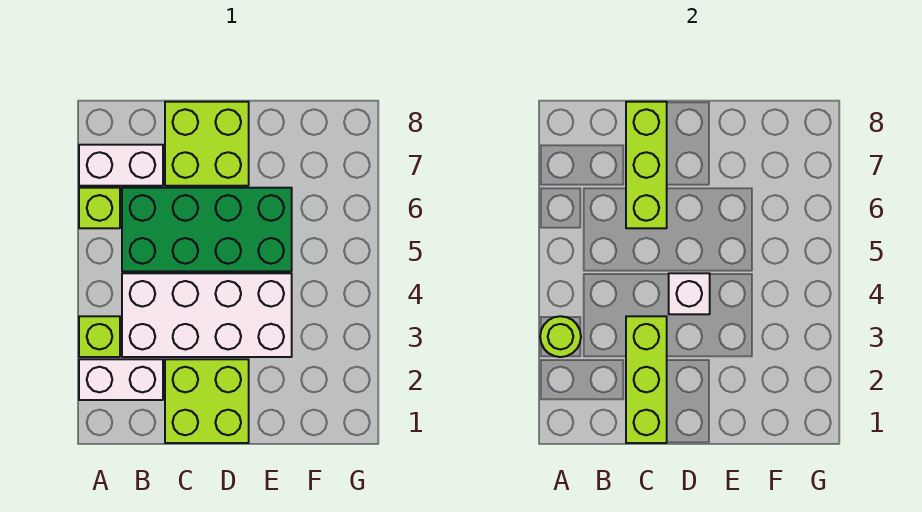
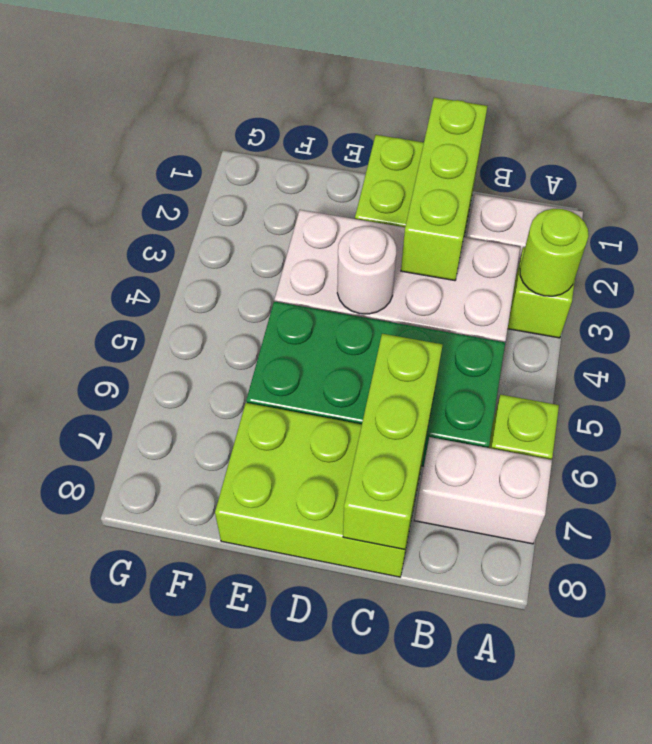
lime 2x2 brick [165,102,249,186] -> lime 2x3 brick [215,403,425,577]
white 1x1 brick [669,273,710,314] -> white 1x1 round brick [337,226,396,314]

